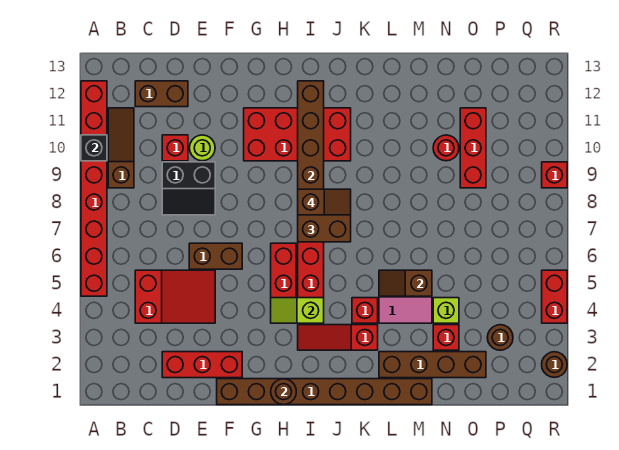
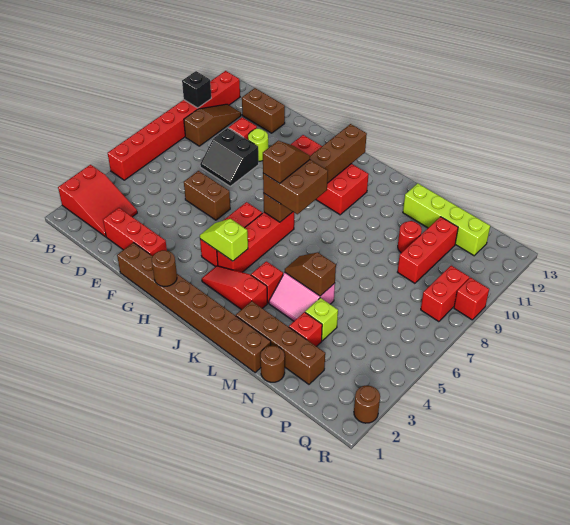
red 2x3 slope [135,270,215,323] -> red 2x3 slope moved to [58,165,137,237]
brown 1x2 slope [298,189,351,215] -> brown 1x2 slope turned to [263,141,310,183]
none -> lime 1x4 brick [403,183,490,256]
brown 1x1 round brick [487,325,513,350] -> brown 1x1 round brick moved to [260,346,285,382]
red 1x2 brick [542,270,567,323] -> red 1x2 brick moved to [421,266,469,322]

